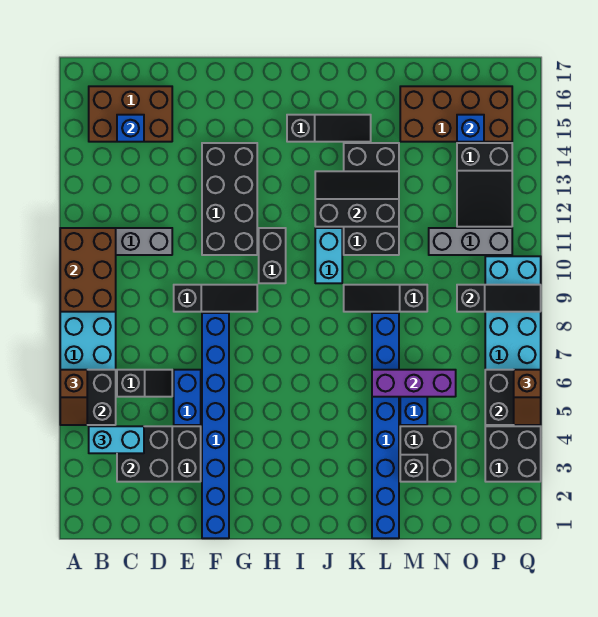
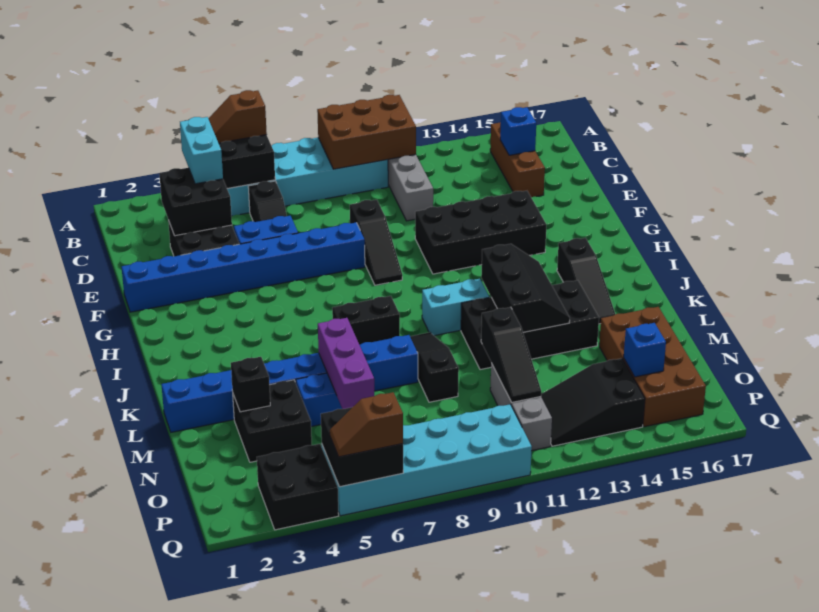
brown 2x3 brick [89,86,172,142] -> brown 1x3 brick [490,122,545,197]
black 1x2 brick [259,228,286,283] -> black 1x2 brick moved to [332,296,400,345]
black 1x3 slope [457,285,541,312] -> black 1x3 slope moved to [481,307,541,402]

